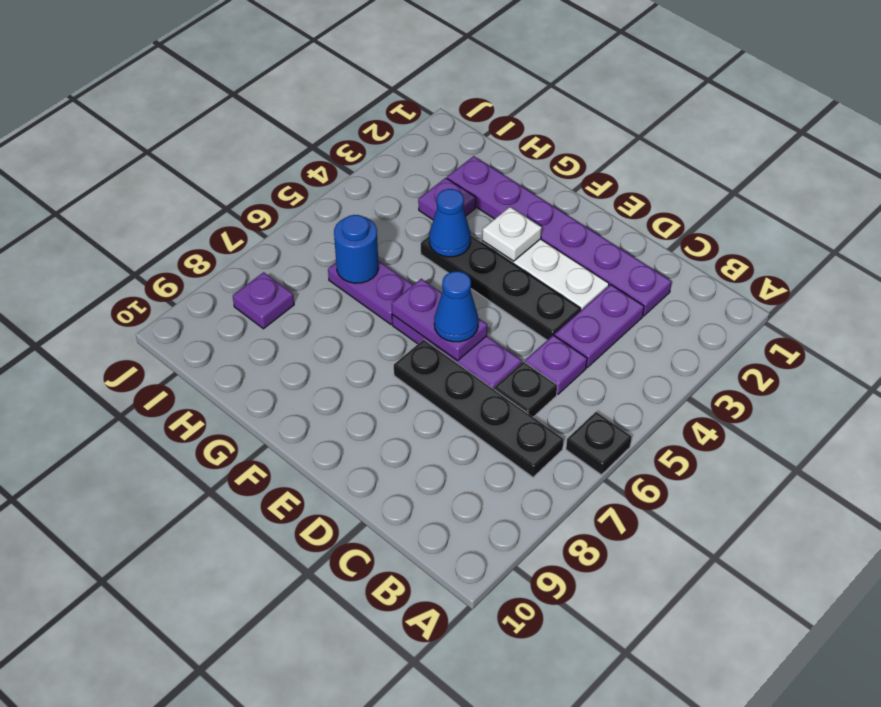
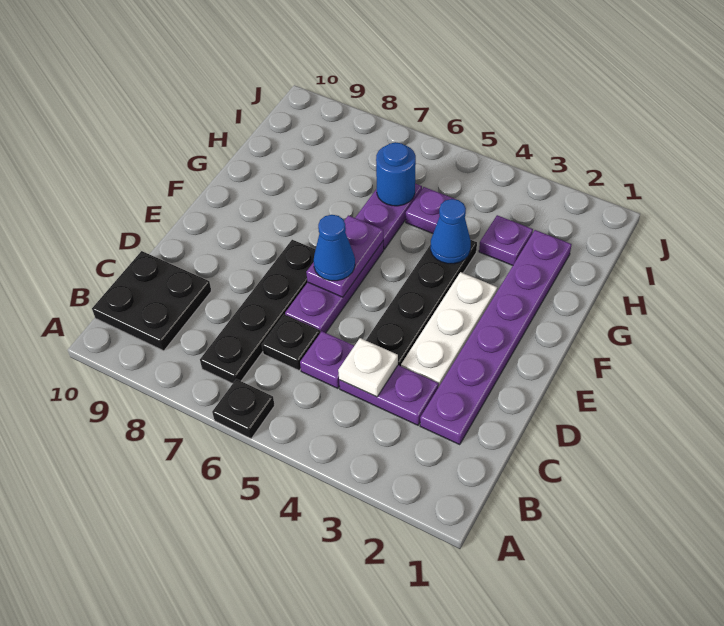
none -> black 2x2 plate [92,251,211,351]
white 1x1 plate [482,207,542,261] -> white 1x1 plate moved to [338,338,398,397]
purple 1x1 plate [233,272,294,329] -> purple 1x1 plate moved to [406,187,456,233]

